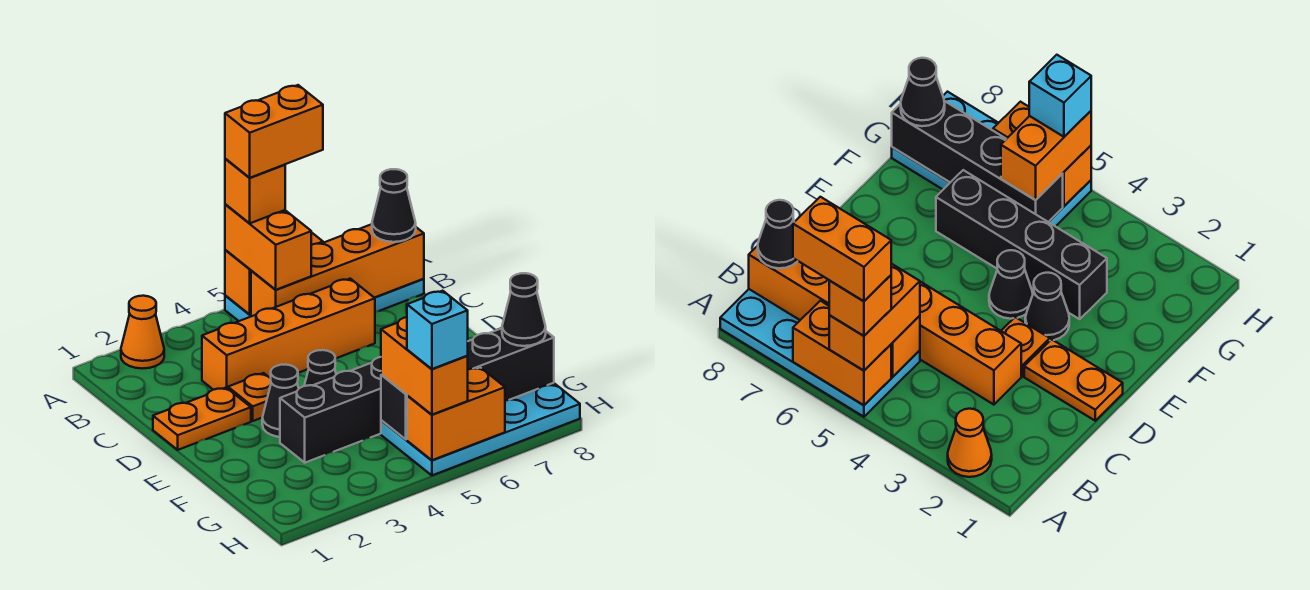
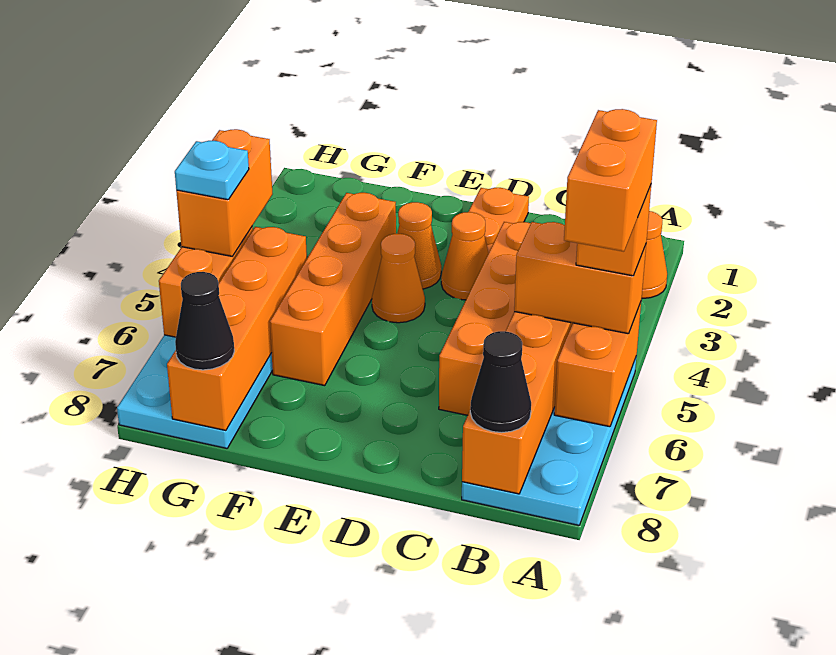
orange 1x1 plate [228,373,271,421] -> orange 1x1 cone [441,212,489,300]
black 1x1 cone [262,365,299,437] -> orange 1x1 cone [397,202,441,289]
black 1x1 cone [304,350,336,386] -> orange 1x1 cone [372,234,425,323]
black 1x4 brick [280,357,381,463] -> orange 1x4 brick [270,193,396,386]
black 1x4 brick [381,328,554,439] -> orange 1x4 brick [167,227,307,431]
orange 1x2 brick [381,317,468,415] -> orange 1x2 brick turned to [176,129,272,256]
cyan 1x1 brick [407,291,468,369] -> cyan 1x1 plate [175,141,249,200]

